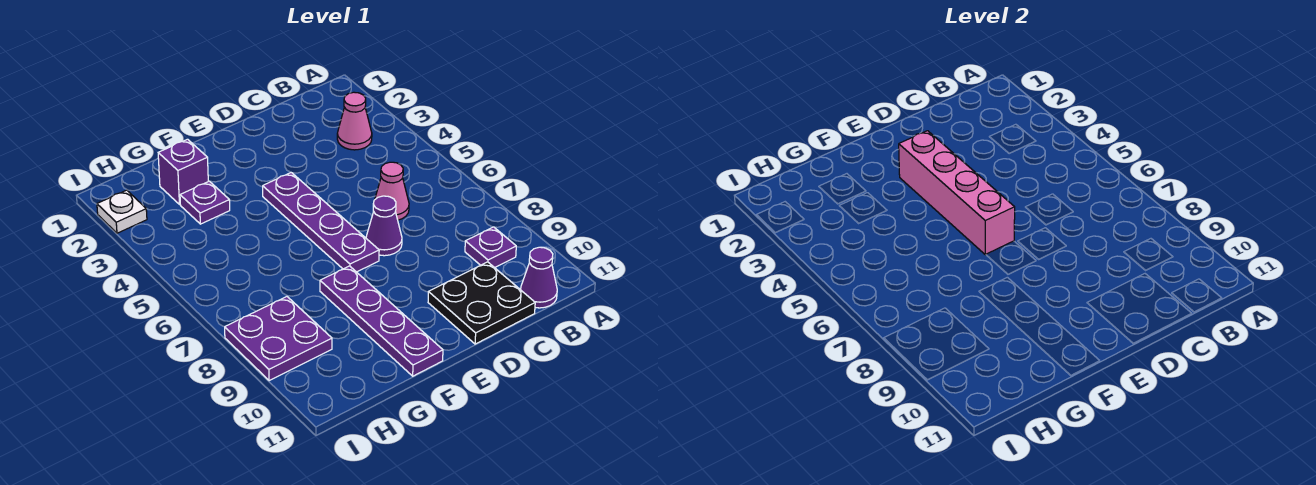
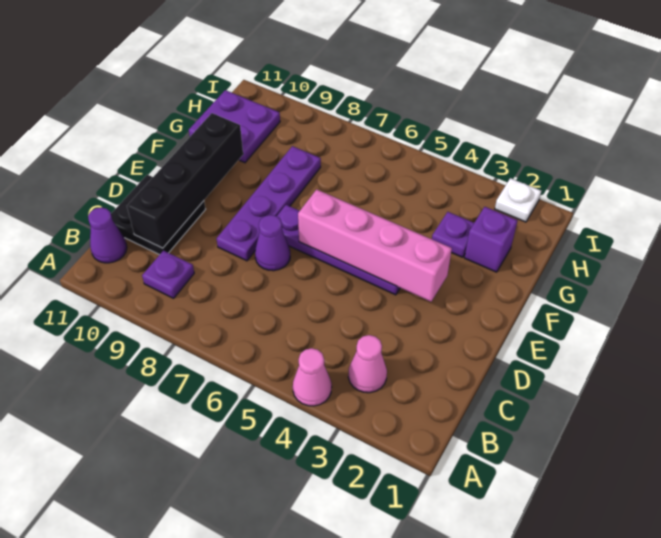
pink 1x1 cone [375,162,409,220] -> pink 1x1 cone moved to [293,348,332,406]
none -> black 1x4 brick [127,113,243,248]
purple 1x4 plate [320,266,443,376] -> purple 1x4 plate turned to [217,146,321,261]
purple 2x2 plate [225,297,332,381] -> purple 2x2 plate moved to [189,90,280,163]

